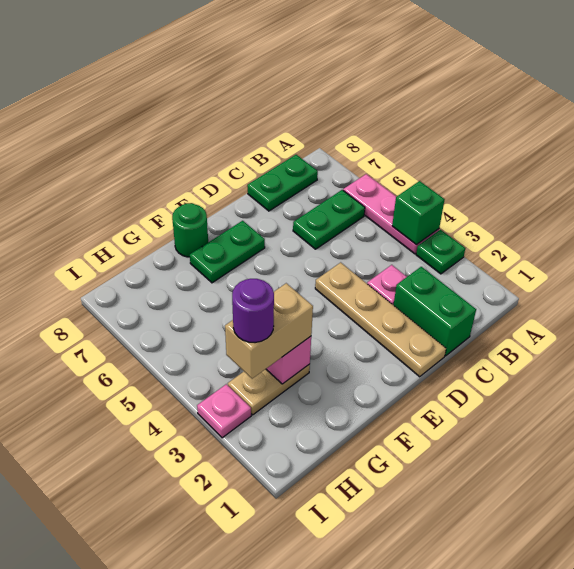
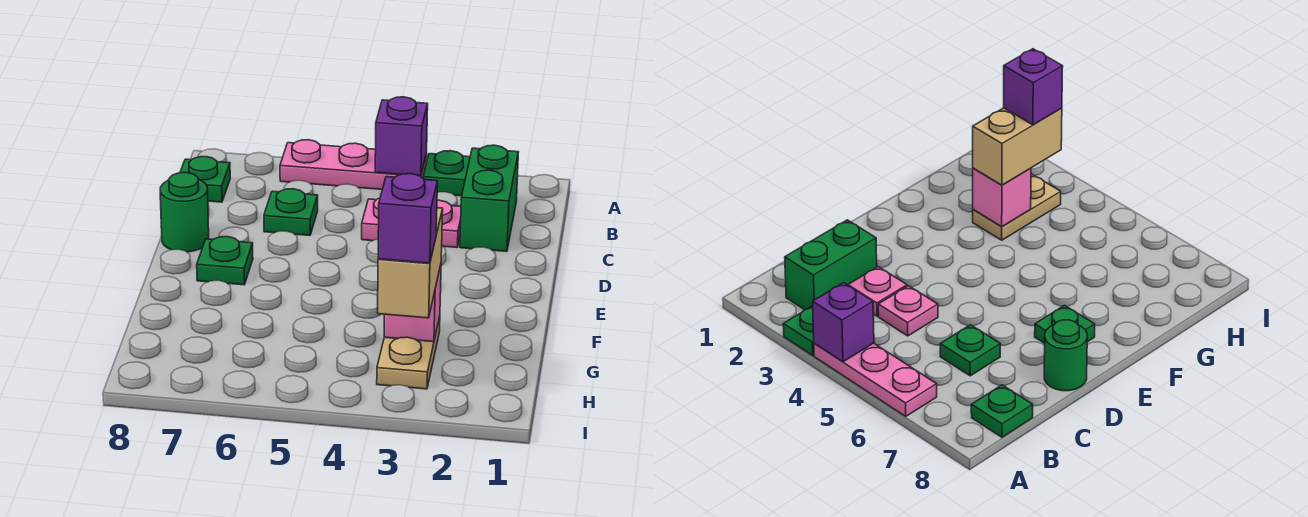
green 1x1 brick [392,181,445,244] -> purple 1x1 brick [375,97,428,176]
green 1x2 plate [293,190,365,249] -> green 1x1 plate [264,189,318,236]
green 1x2 plate [247,155,318,211] -> green 1x1 plate [180,157,230,202]
green 1x2 brick [394,267,476,356] -> green 1x2 brick turned to [460,145,518,252]
tan 1x4 plate [315,262,446,377] -> none
green 1x2 plate [190,221,265,283] -> green 1x1 plate [197,237,253,285]
green 1x1 round brick [172,203,208,257] -> green 1x1 round brick moved to [160,172,209,252]
purple 1x1 round brick [232,279,274,343] -> purple 1x1 brick [378,174,438,263]
pink 1x1 plate [197,384,251,438] -> pink 1x1 plate moved to [362,198,380,241]

